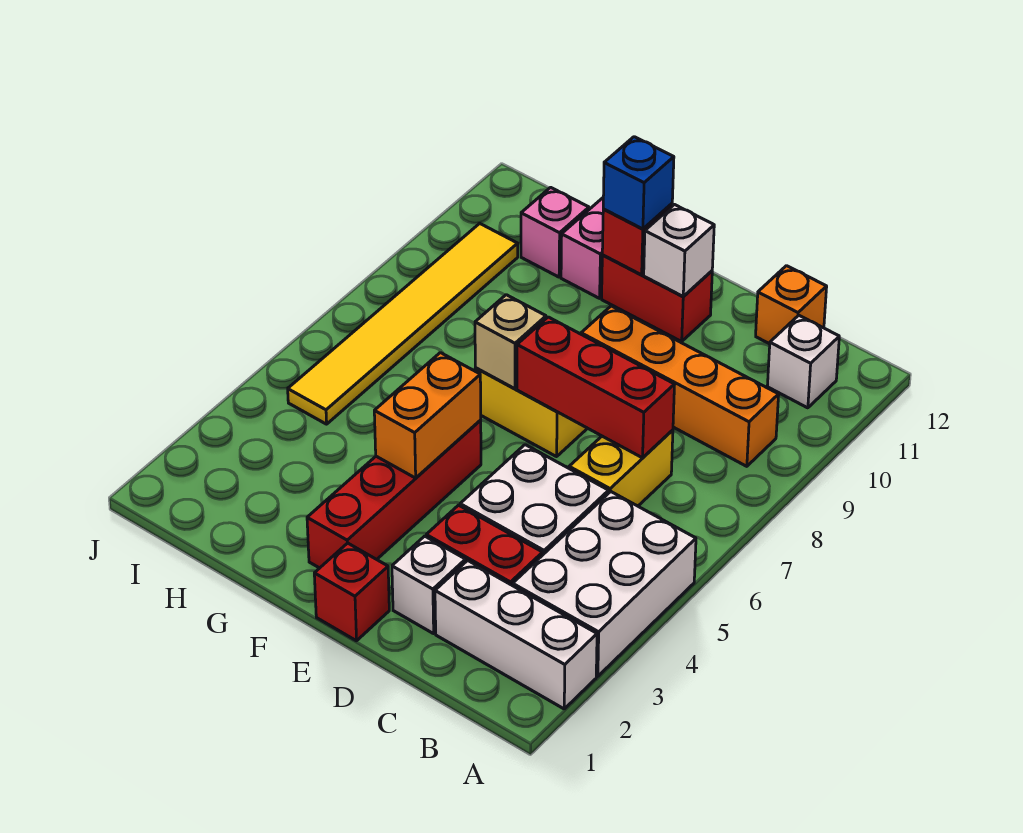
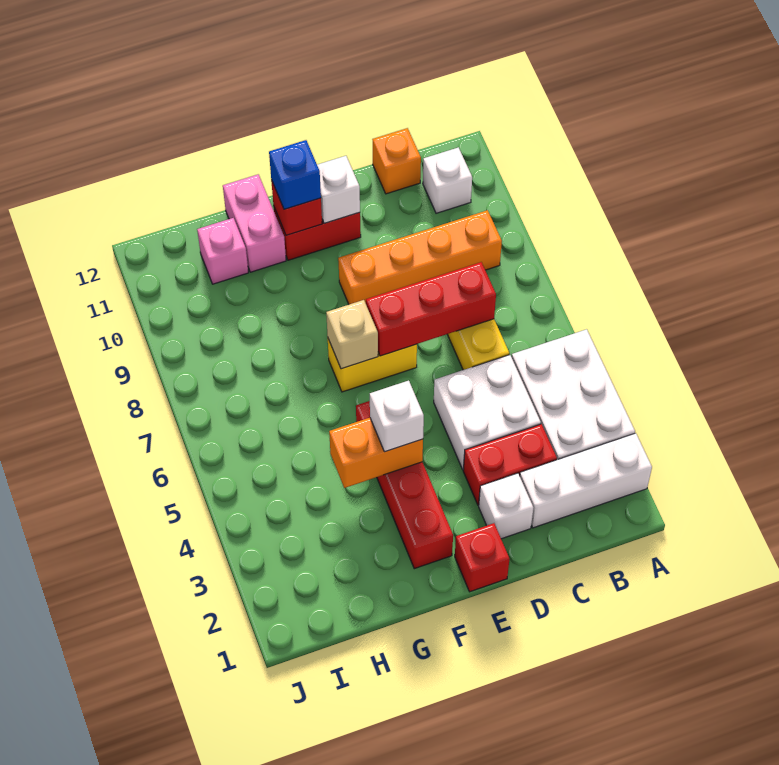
orange 1x2 brick [374,353,481,478] -> orange 1x2 brick turned to [329,418,423,488]
none -> white 1x1 brick [370,381,424,452]
yellow 1x6 tile [288,223,518,424] -> none

